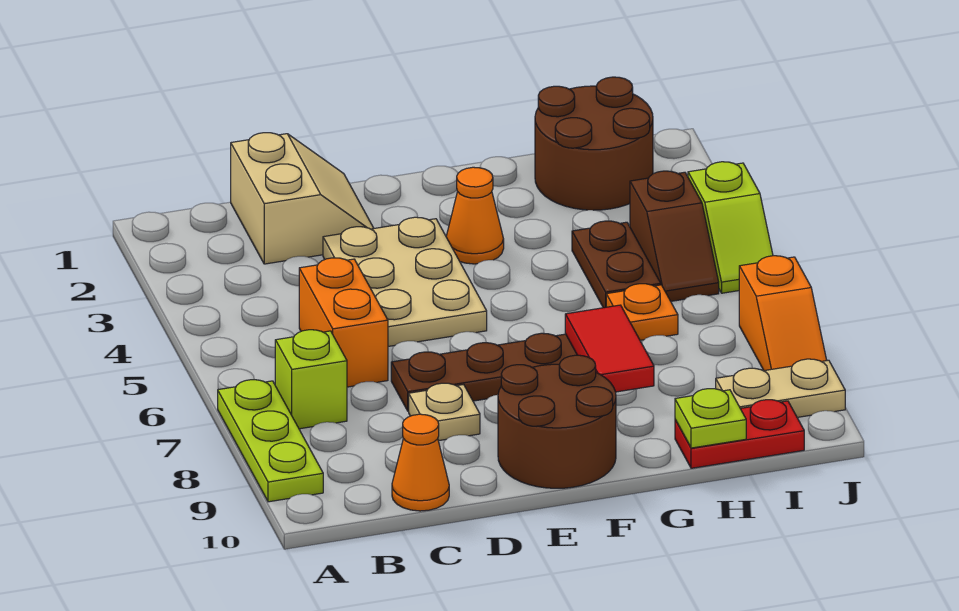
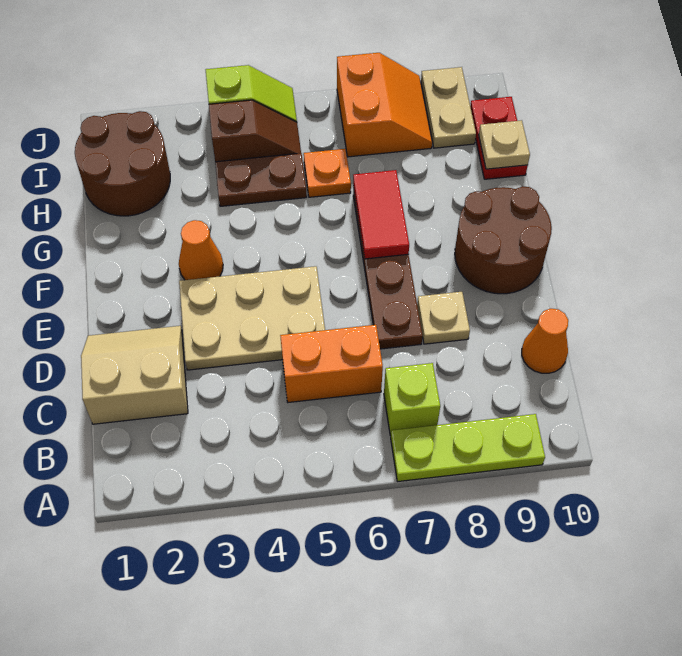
red 1x2 tile [565,305,654,392] -> red 1x2 tile turned to [353,170,409,259]
lime 1x1 plate [675,389,746,448] -> tan 1x1 plate [479,120,530,169]
orange 1x2 slope [739,256,827,371] -> orange 2x2 slope [337,53,432,157]

